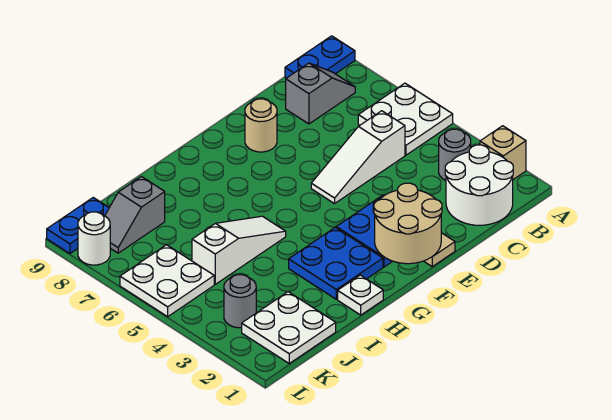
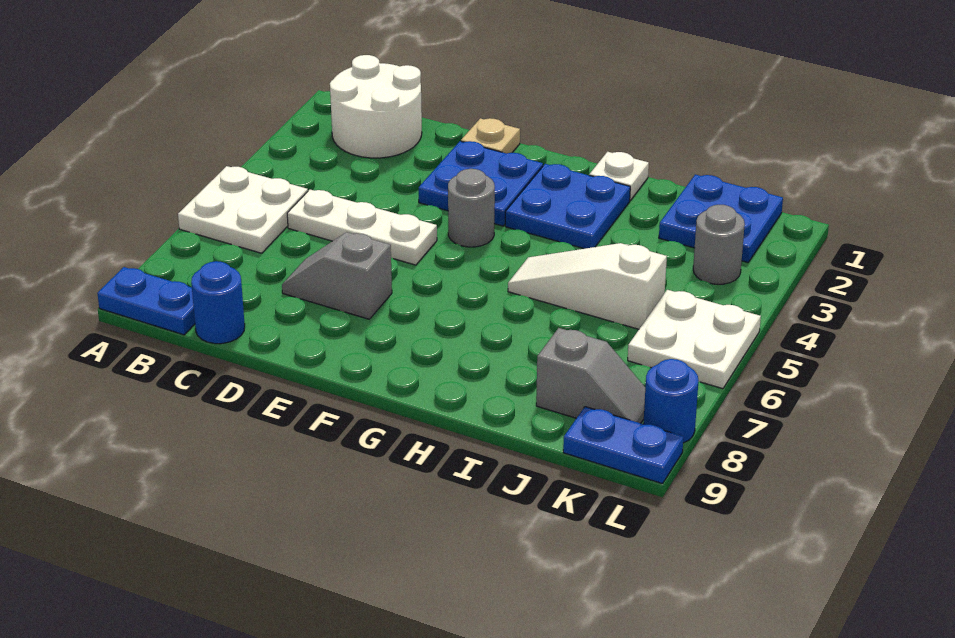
tan 1x1 brick [480,126,526,180] -> none
grey 1x1 round brick [439,129,471,180] -> grey 1x1 round brick moved to [448,169,495,247]
grey 1x2 slope [286,63,355,124] -> grey 1x2 slope moved to [282,232,392,319]
white 1x3 slope [311,111,405,204] -> white 1x3 plate [287,190,437,265]
none -> blue 1x1 round brick [191,261,245,344]
tan 2x2 round brick [374,183,442,264] -> none
tan 1x1 round brick [245,99,277,152] -> none
white 2x2 plate [242,292,336,363] -> blue 2x2 plate [659,175,783,262]
white 1x1 round brick [78,212,110,265] -> blue 1x1 round brick [643,359,699,443]

